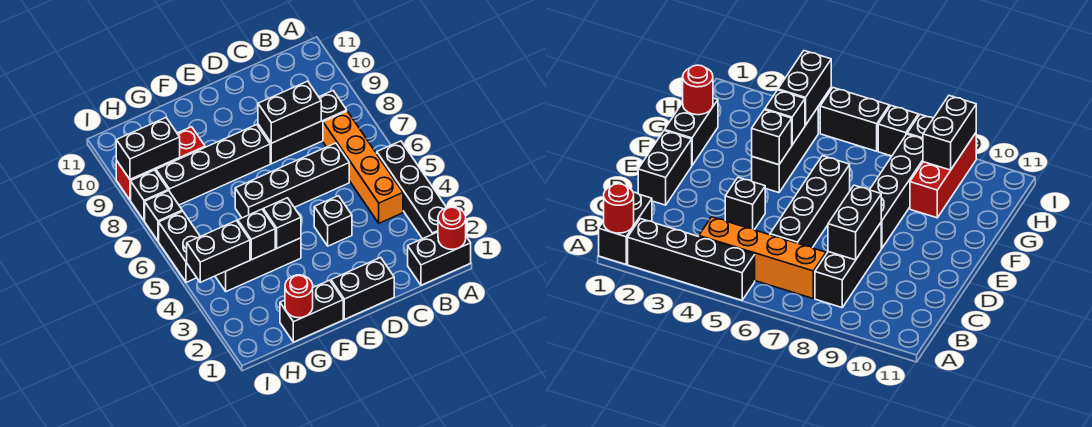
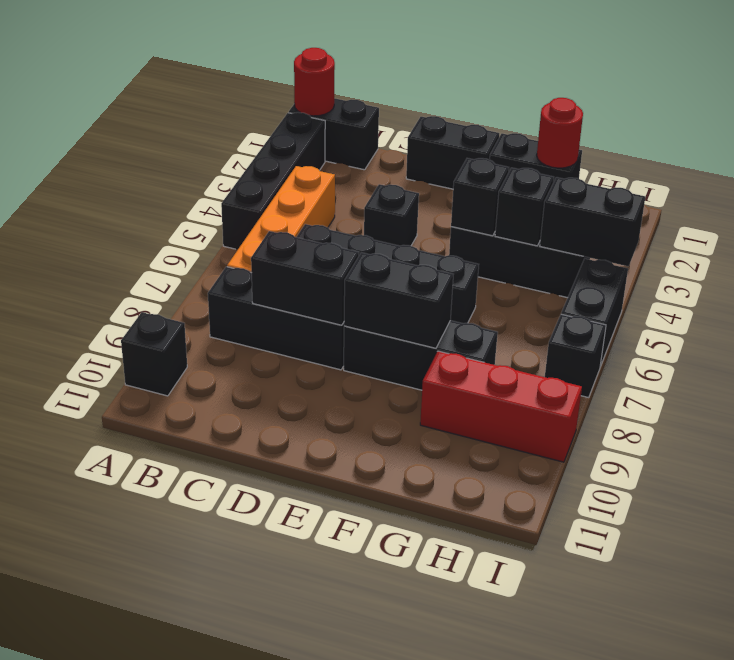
black 1x4 brick [156,125,270,205] -> black 1x3 brick [344,320,498,390]
black 1x2 brick [116,118,180,179] -> black 1x2 brick moved to [344,253,453,348]
black 1x1 brick [131,170,168,221] -> black 1x1 brick moved to [121,312,187,396]

